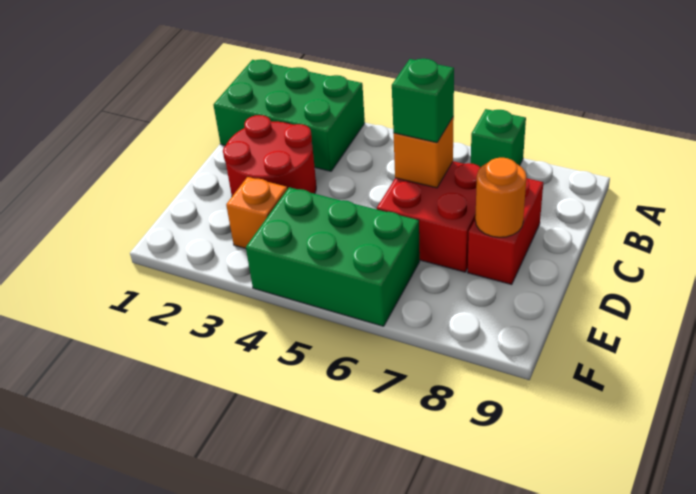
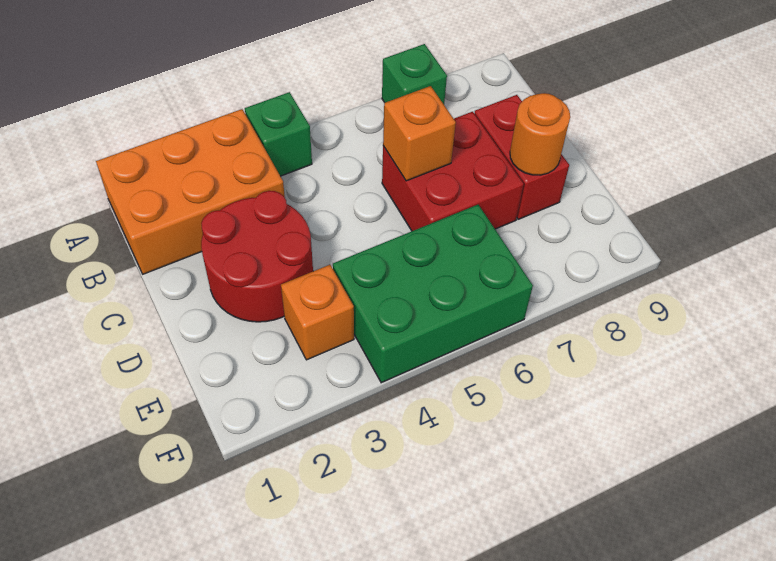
green 2x3 brick [214,59,365,171] -> orange 2x3 brick [96,109,285,274]
green 1x1 brick [392,59,454,143] -> green 1x1 brick moved to [245,92,312,176]

